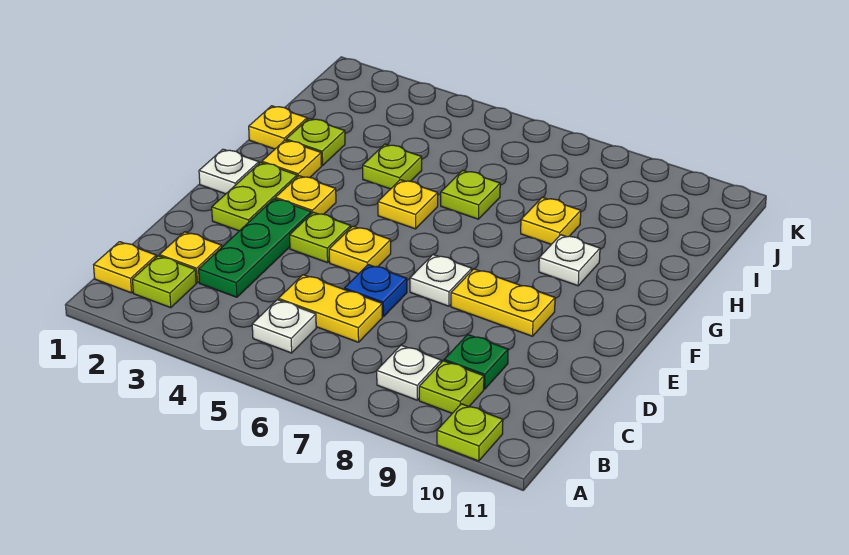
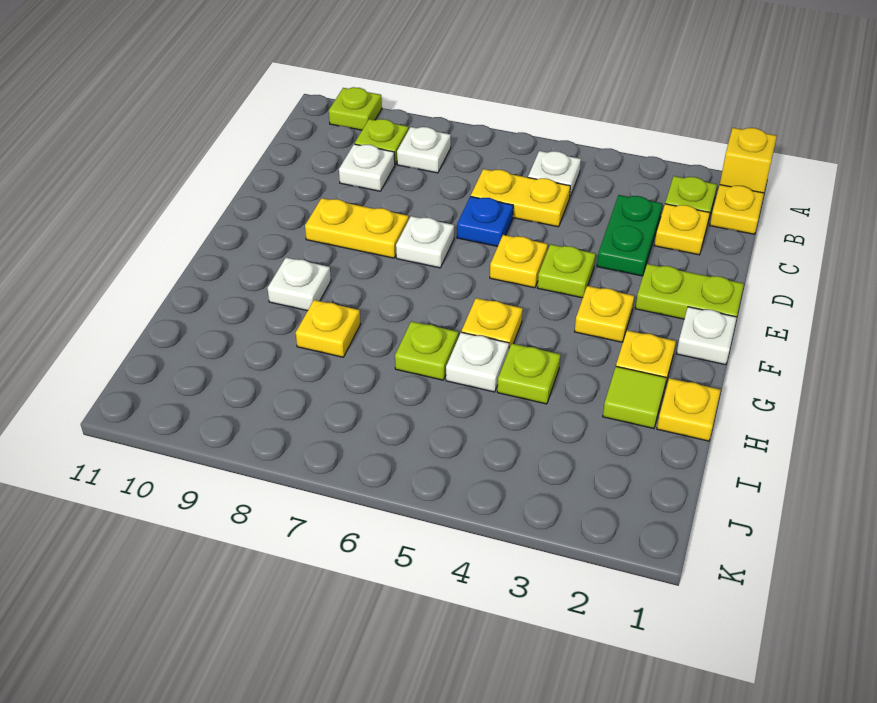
none -> yellow 1x1 brick [720,128,777,193]
green 1x3 plate [199,199,311,297] -> green 1x2 plate [597,195,662,276]
green 1x1 plate [444,335,508,389] -> white 1x1 plate [339,144,395,191]
lime 1x2 plate [212,162,297,231] -> lime 1x2 plate turned to [635,264,744,319]
lime 1x1 plate [286,118,345,165] -> lime 1x1 tile [603,367,666,429]
none -> white 1x1 plate [446,332,509,392]

